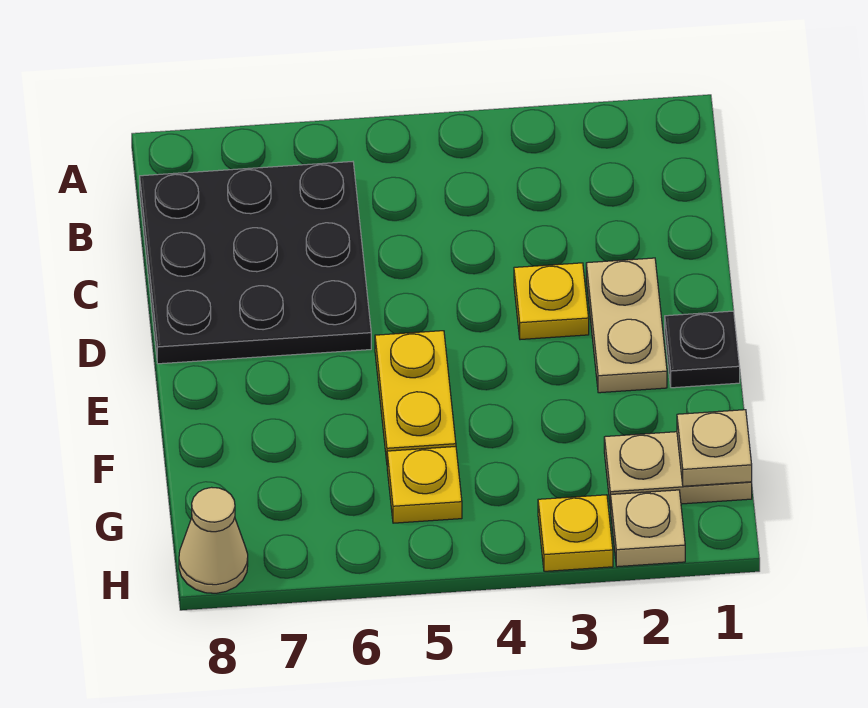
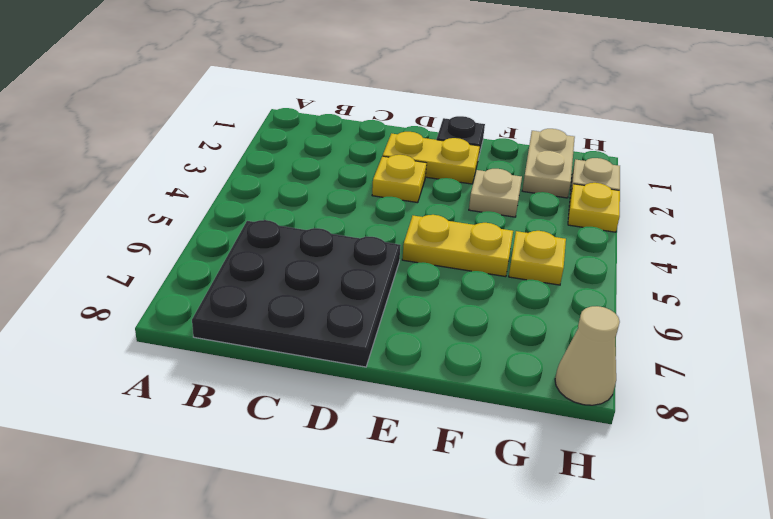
tan 1x2 plate [586,258,667,393] -> yellow 1x2 plate [383,132,480,184]
tan 1x1 plate [677,410,752,486] -> tan 1x1 plate moved to [469,169,522,217]

